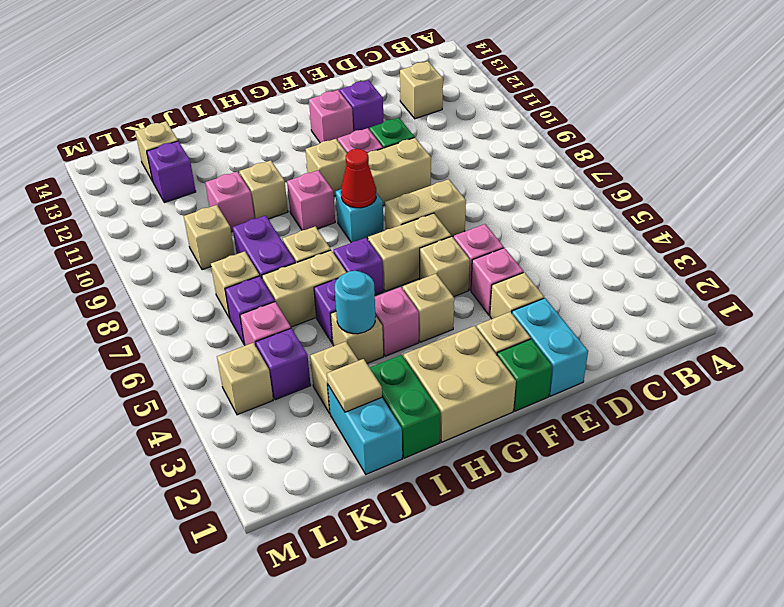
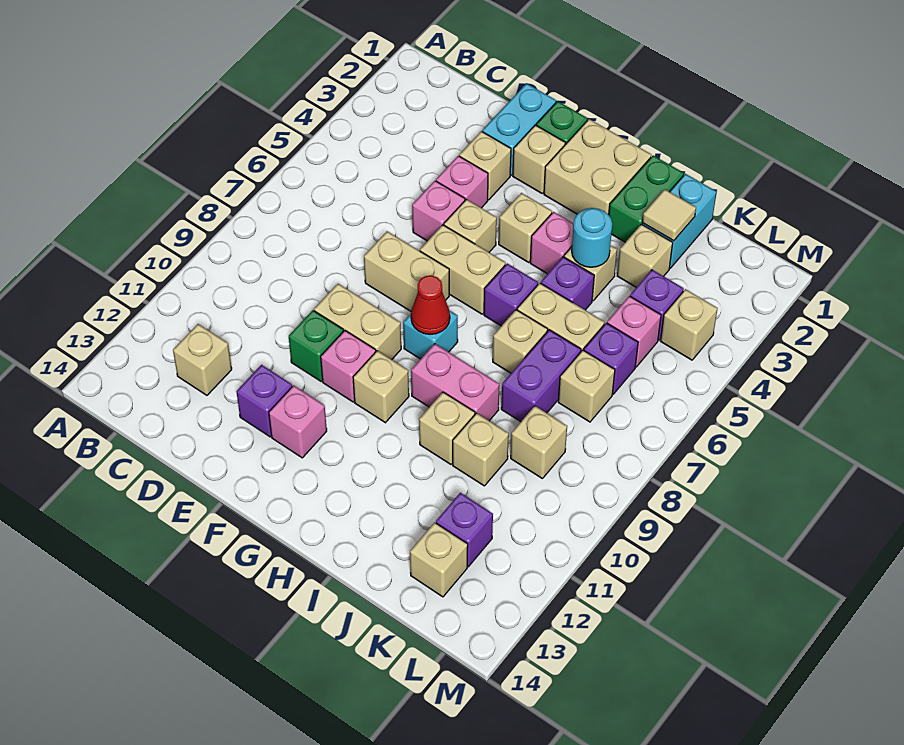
pink 1x1 brick [287,170,335,230] -> pink 1x2 brick [411,344,499,421]
pink 1x1 brick [205,172,254,232] -> tan 1x1 brick [453,413,509,486]

